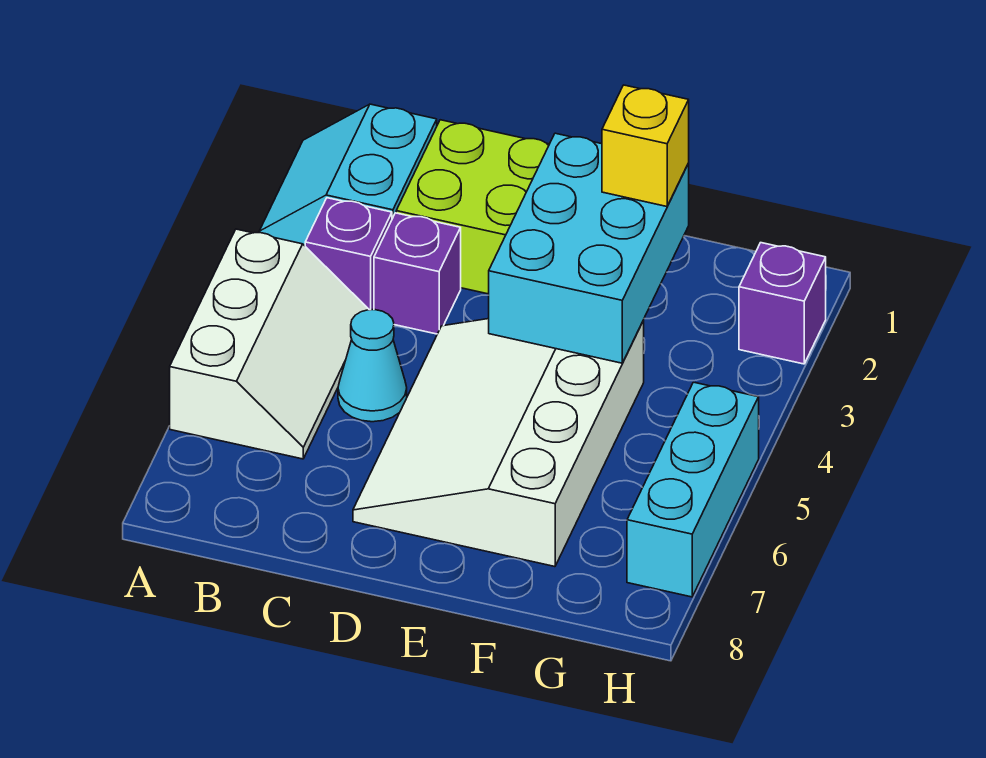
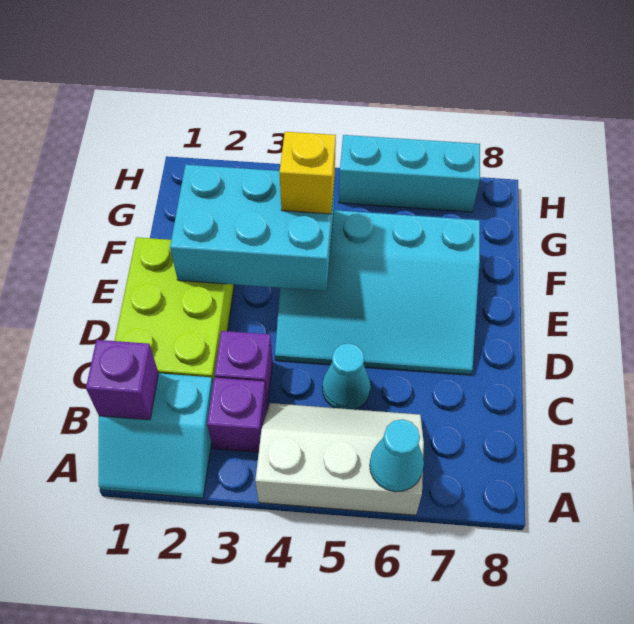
none -> cyan 1x1 cone [370,419,424,492]
white 3x4 slope [353,319,644,567] -> cyan 3x4 slope [275,210,480,375]
yellow 1x1 brick [602,85,689,207] -> yellow 1x1 brick moved to [280,132,336,214]
purple 1x1 brick [739,243,826,364] -> purple 1x1 brick moved to [86,340,159,420]

